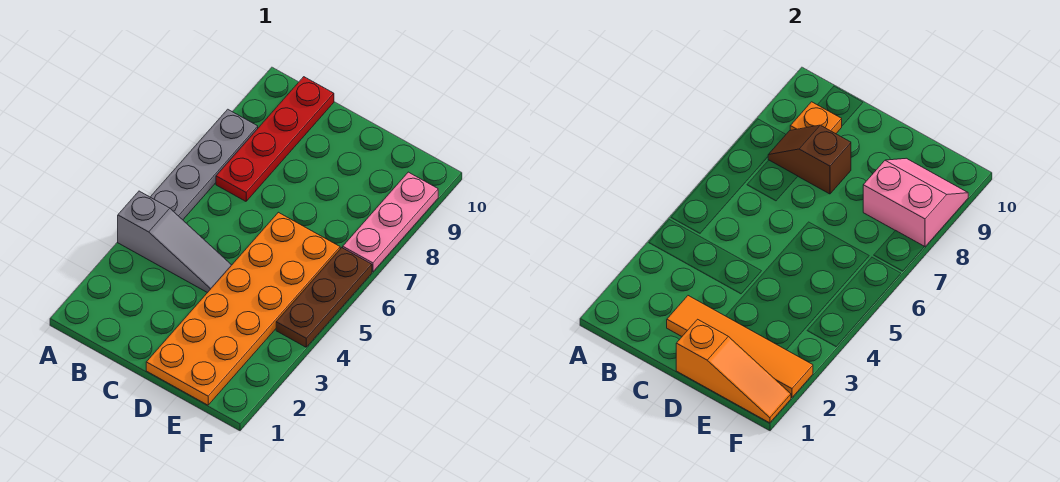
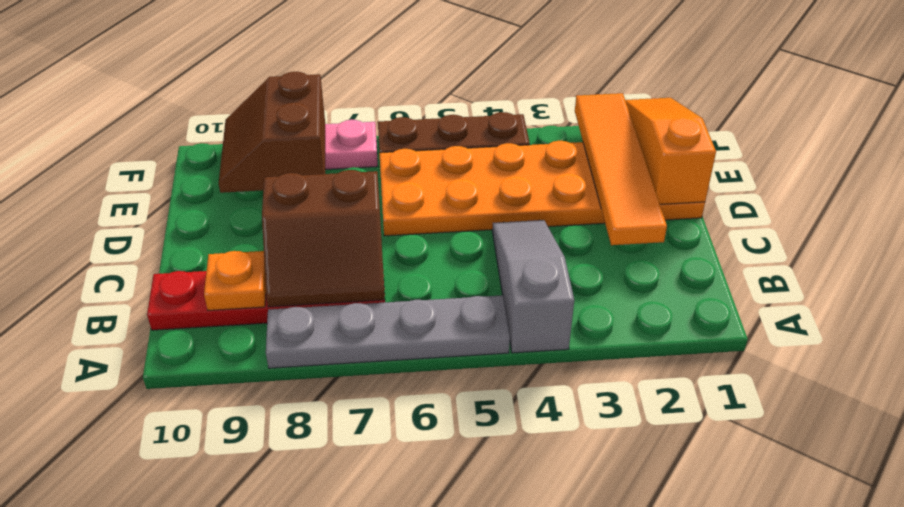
brown 1x2 slope [768,125,851,194] -> brown 2x2 slope [262,170,385,307]
pink 2x2 slope [863,158,968,247] -> brown 2x2 slope [219,72,325,193]

